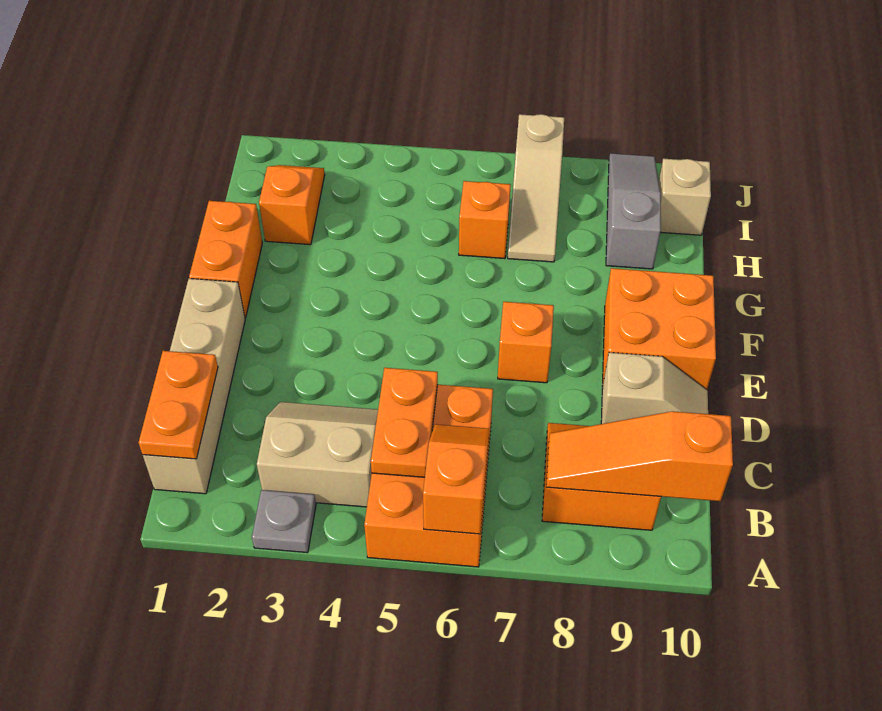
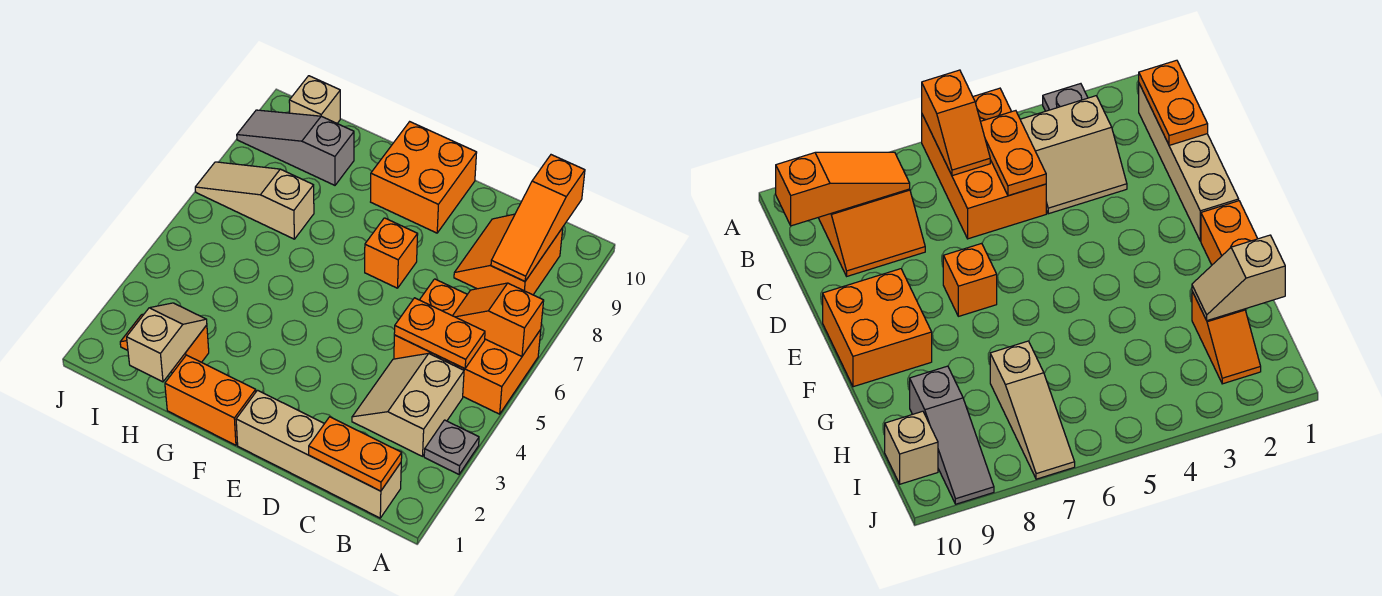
tan 1x2 slope [601,353,708,424] -> tan 1x2 slope moved to [127,303,207,382]
orange 1x1 brick [459,181,511,259] -> none
tan 1x3 slope [508,114,564,262] -> tan 1x3 slope turned to [195,162,314,239]

